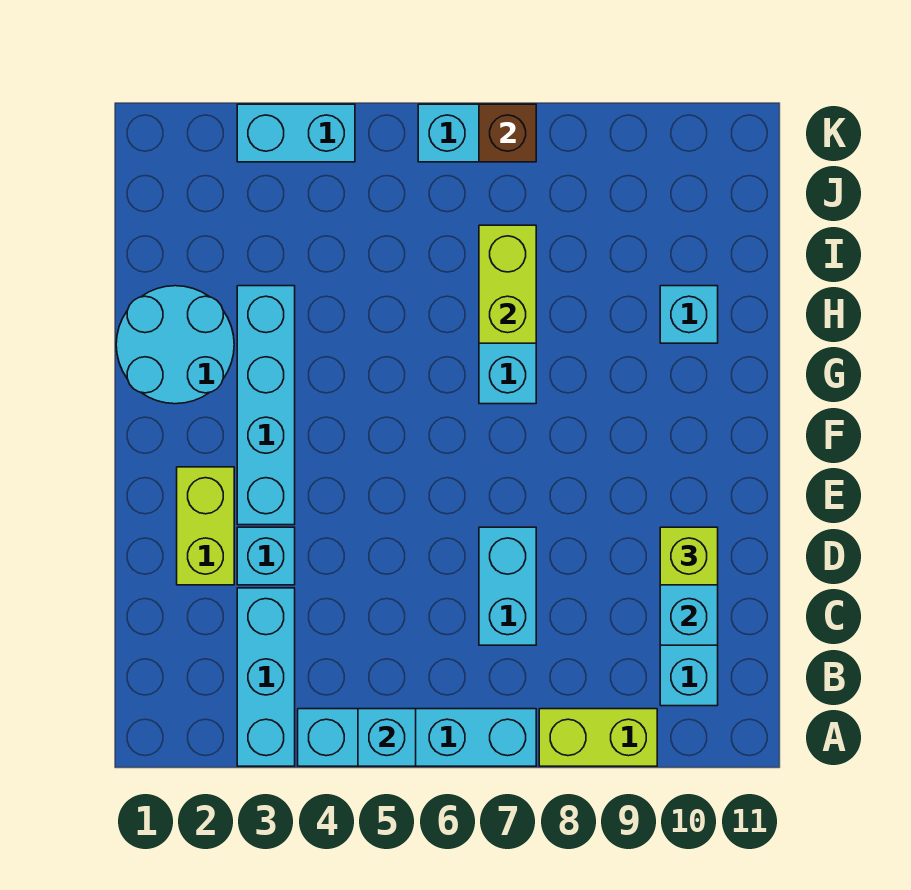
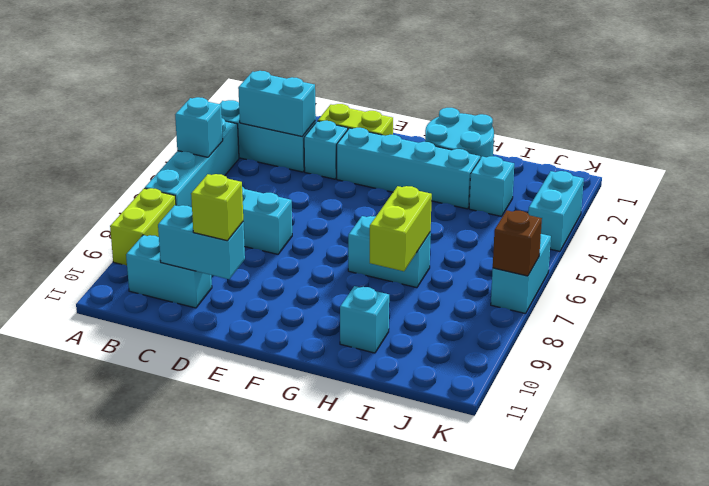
none -> cyan 1x2 brick [238,71,316,136]
lime 1x2 brick [479,225,536,343] -> lime 1x2 brick turned to [370,186,432,271]
none -> cyan 1x1 brick [469,156,514,216]

